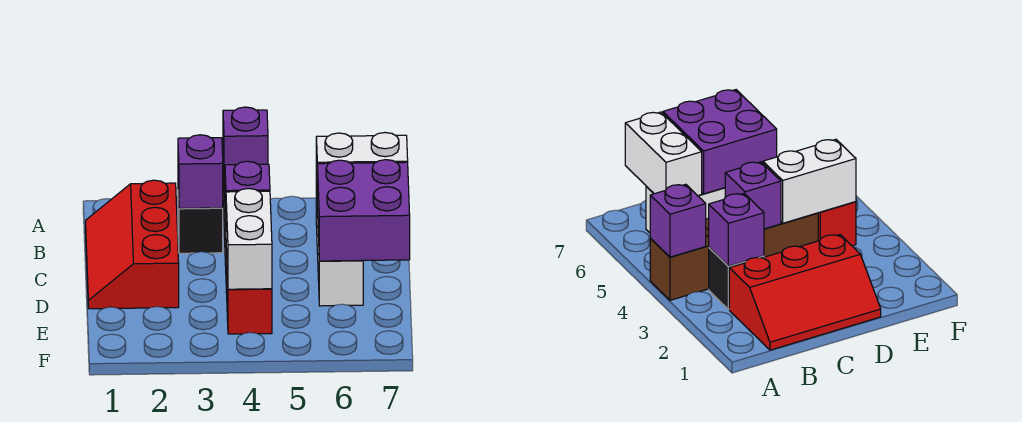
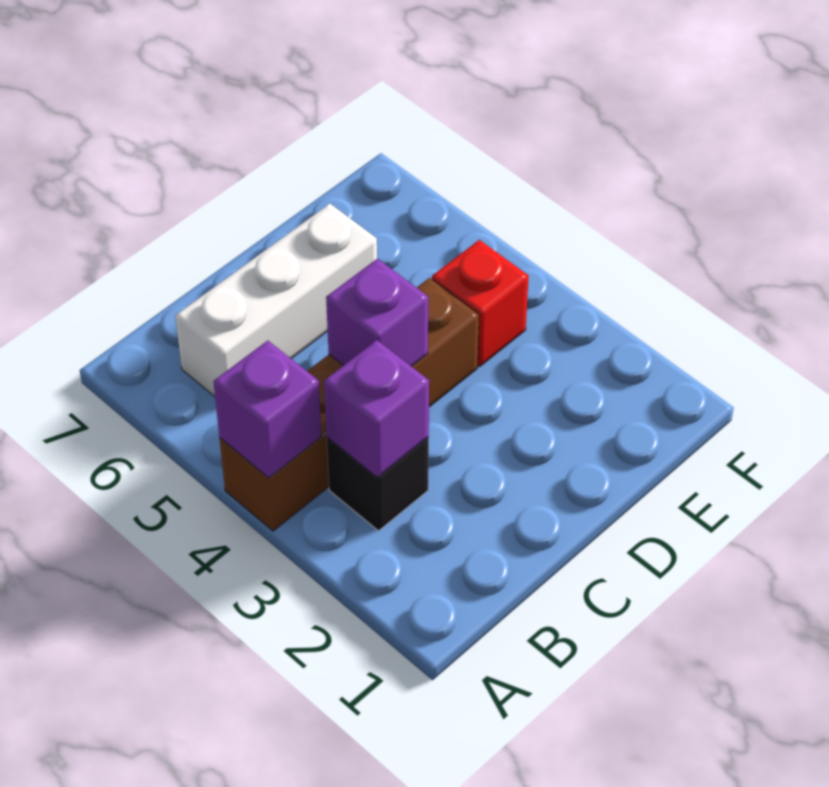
red 2x3 slope [86,180,179,309] -> none
white 1x2 brick [316,133,408,181] -> none
purple 2x2 brick [317,160,410,261] -> none
white 1x2 brick [226,188,272,289] -> none

